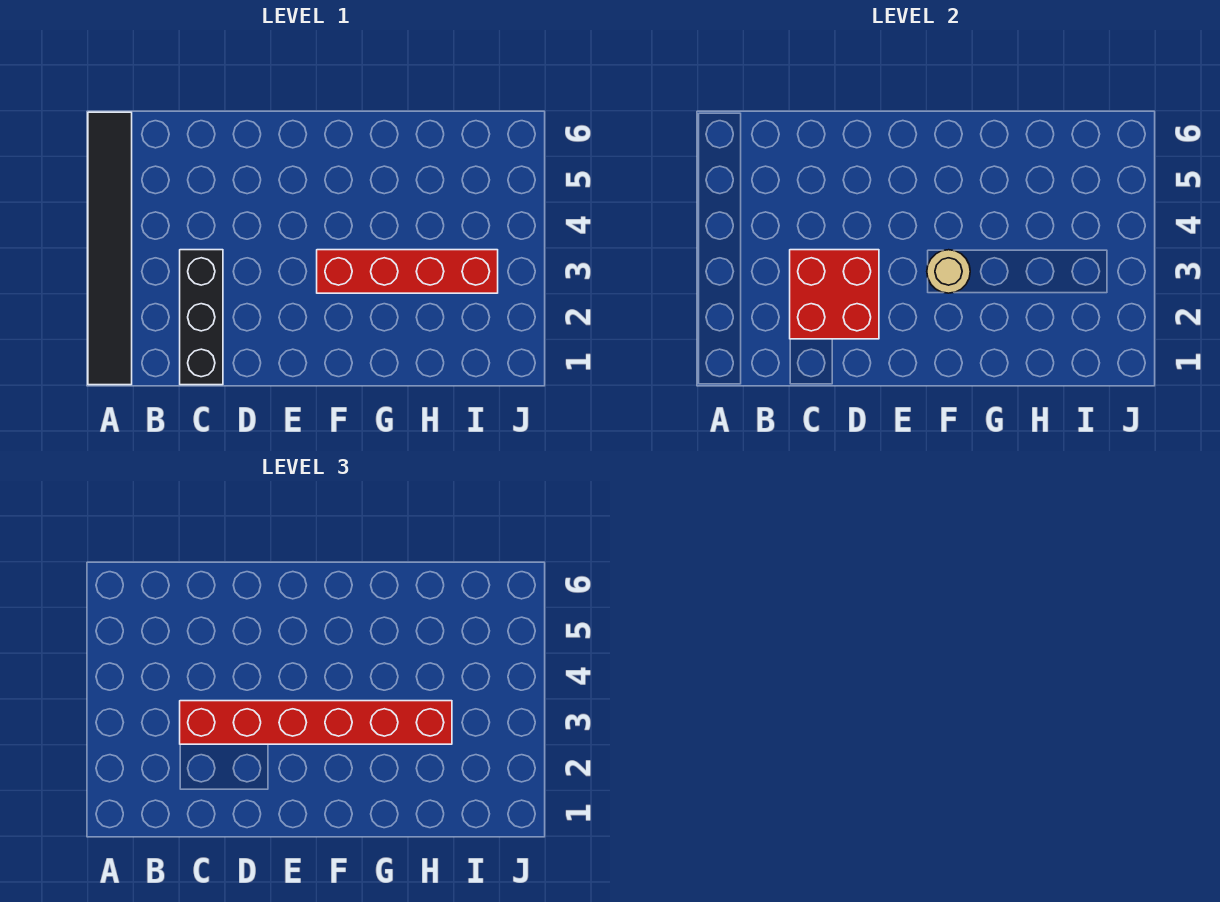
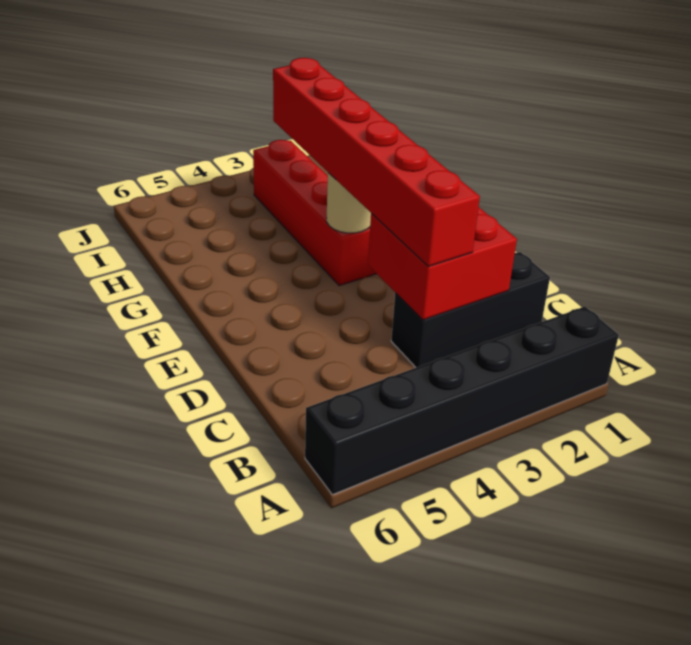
black 1x6 tile [88,112,132,385] -> black 1x6 brick [305,307,619,495]

